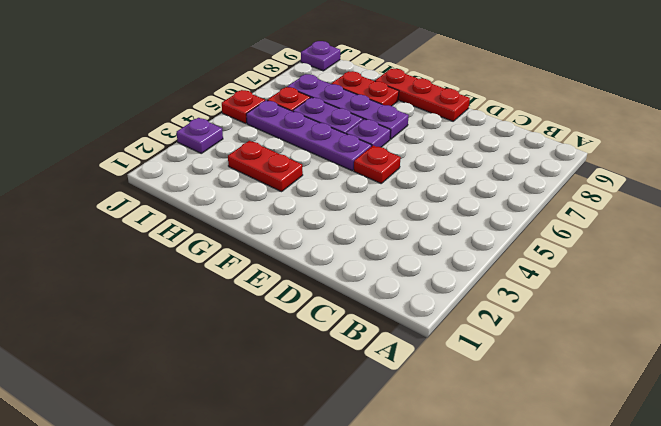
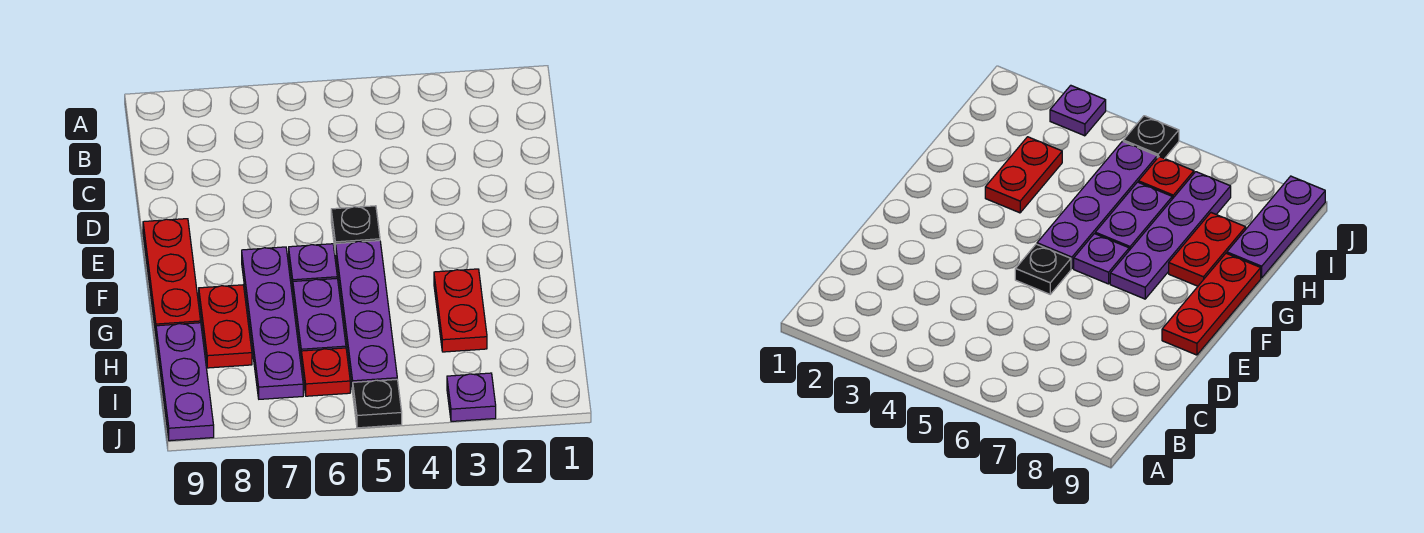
red 1x1 plate [354,146,401,183] -> black 1x1 plate [331,206,380,254]
red 1x1 plate [222,90,265,123] -> black 1x1 plate [353,379,402,428]
purple 1x1 plate [301,41,340,71] -> purple 1x3 plate [156,323,214,441]

